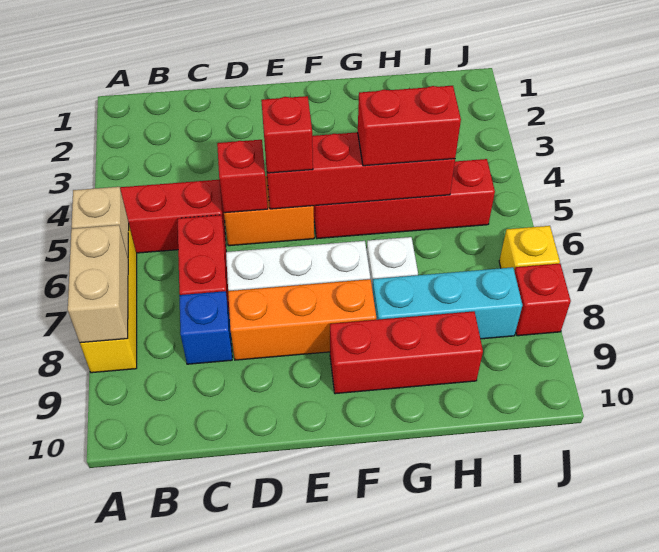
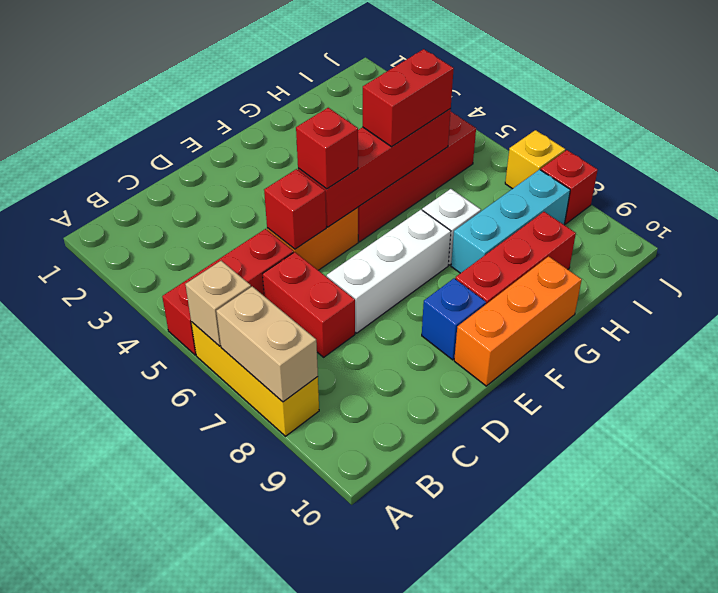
blue 1x1 brick [179,291,232,364] -> blue 1x1 brick moved to [422,278,486,360]
orange 1x3 brick [228,279,376,360] -> orange 1x3 brick moved to [454,256,582,386]

